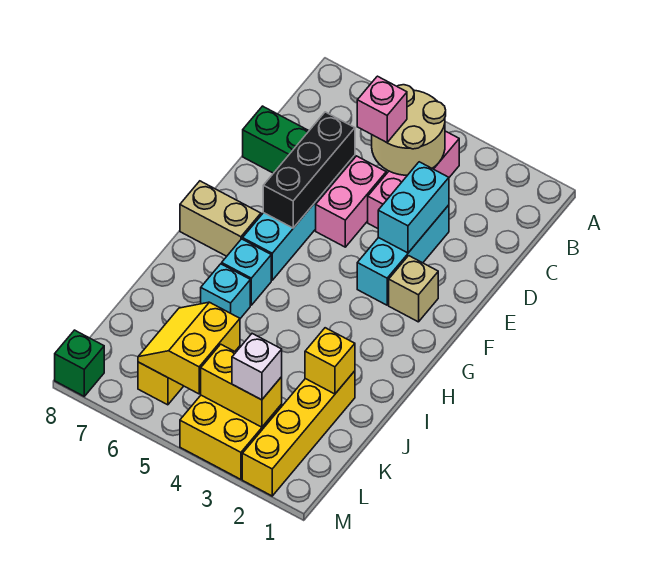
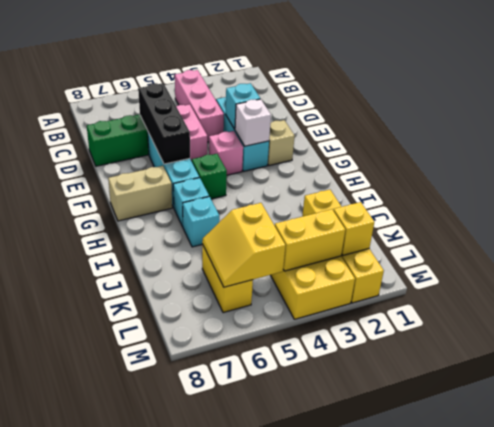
tan 2x2 round brick [372,85,446,175] -> none
pink 1x1 brick [357,76,407,143] -> pink 1x1 brick moved to [209,131,243,175]
cyan 1x2 brick [378,162,449,253] -> cyan 1x1 brick [226,83,260,129]
yellow 1x1 brick [305,328,355,394] -> yellow 1x1 brick moved to [333,202,374,255]
white 1x1 brick [232,334,282,400] -> white 1x1 brick moved to [235,99,271,146]
green 1x1 brick [55,330,104,396] -> green 1x1 brick moved to [192,154,227,199]

